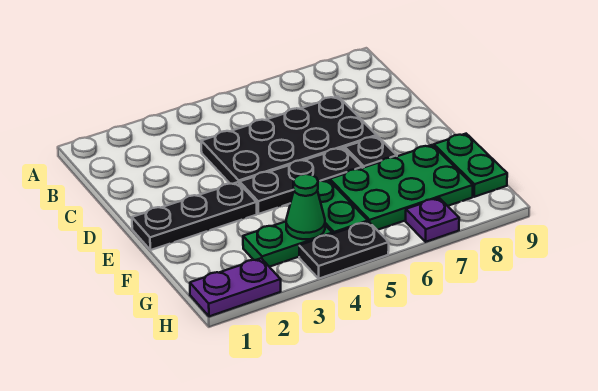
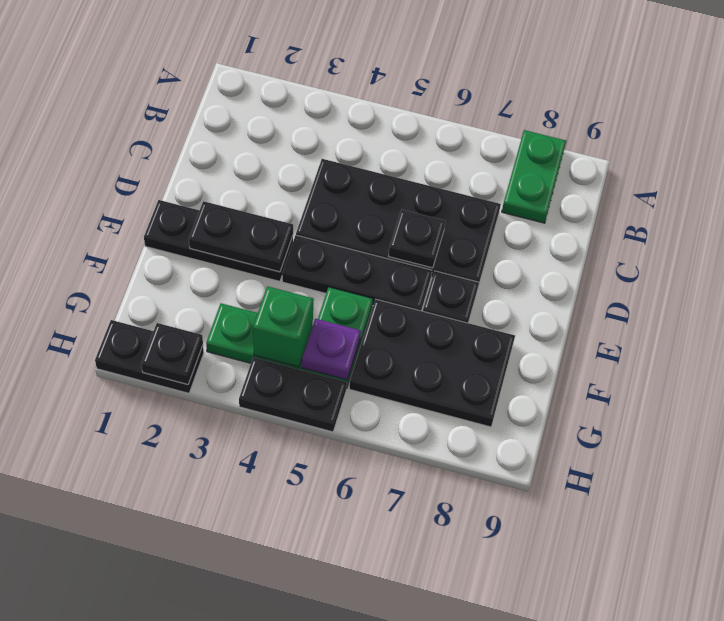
none -> black 1x1 plate [389,210,445,268]
none -> black 1x2 plate [189,201,293,272]
green 2x3 plate [330,145,473,230] -> black 2x3 plate [349,299,515,427]
green 1x2 plate [434,134,507,197] -> green 1x2 plate moved to [502,130,566,223]
green 1x1 cone [286,174,325,239] -> green 1x1 brick [253,286,314,367]
purple 1x2 plate [190,258,281,316] -> black 1x2 plate [95,320,204,393]
none -> black 1x1 plate [141,323,203,385]
purple 1x1 plate [406,198,459,242] -> purple 1x1 plate moved to [302,319,361,380]

